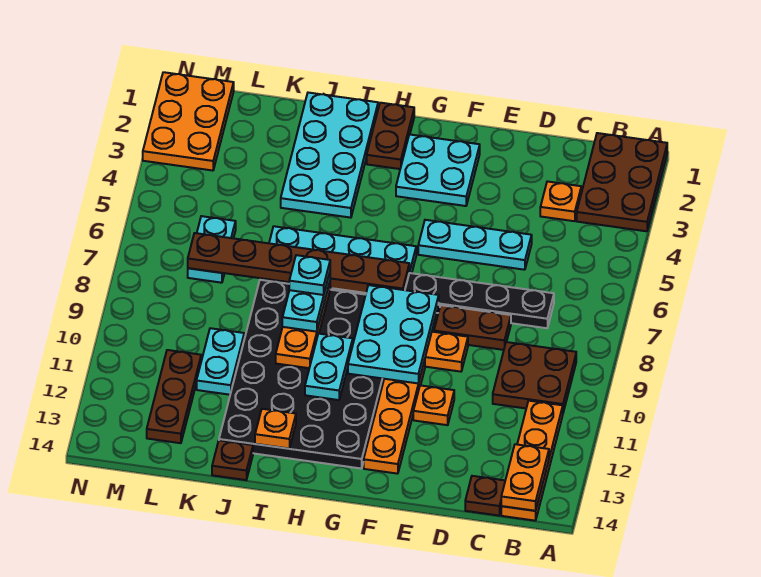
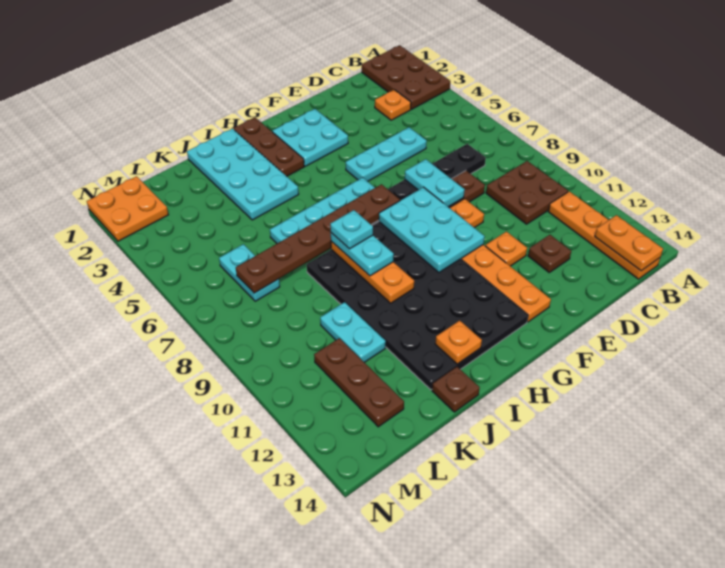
brown 1x1 plate [465,476,505,516] -> brown 1x1 plate moved to [528,235,571,272]
brown 1x2 plate [367,103,414,169] -> brown 1x3 plate [234,117,304,176]
cyan 1x2 plate [305,334,353,400] -> cyan 1x2 plate moved to [405,159,465,207]
orange 2x3 plate [143,72,234,171] -> orange 2x2 plate [87,176,168,241]

